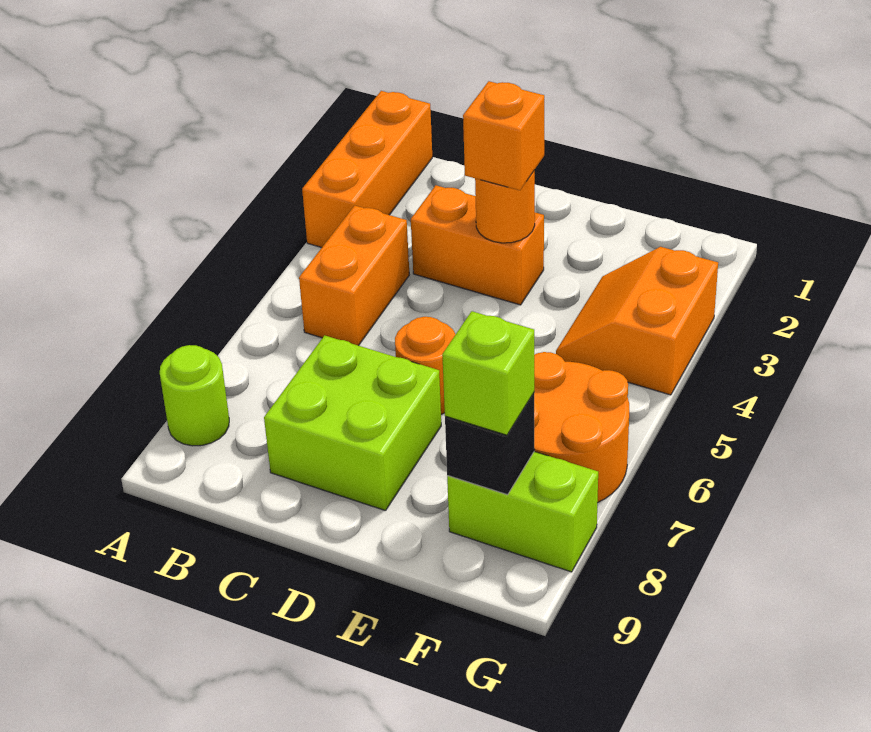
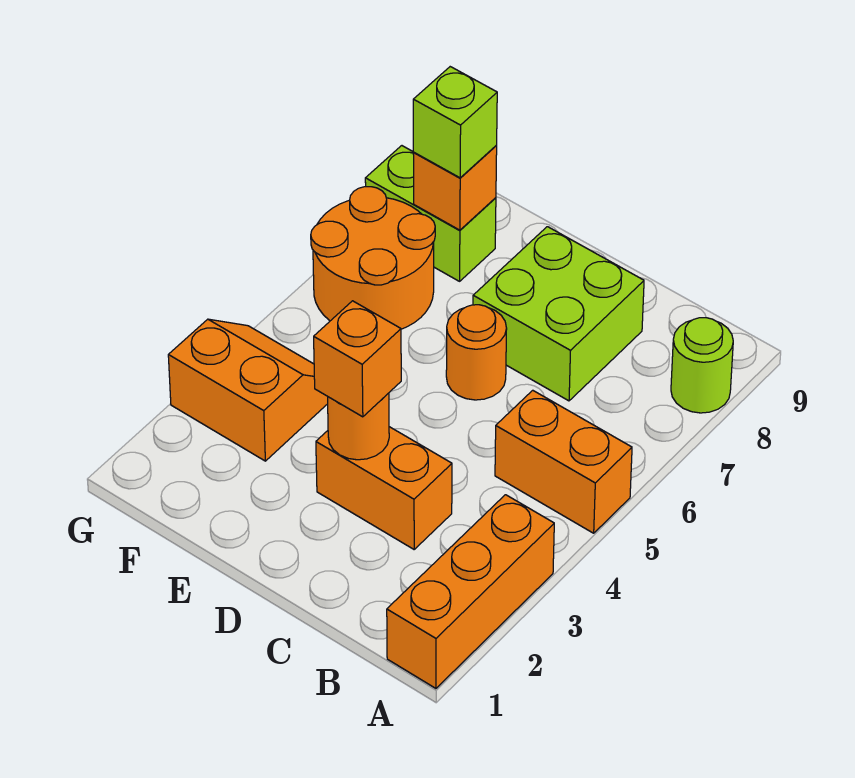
orange 1x2 brick [299,206,409,346] -> orange 1x2 brick turned to [495,390,632,533]
orange 2x2 slope [556,247,718,395] -> orange 2x2 slope turned to [168,319,328,461]
black 1x1 brick [445,393,534,495] -> orange 1x1 brick [413,146,497,230]

